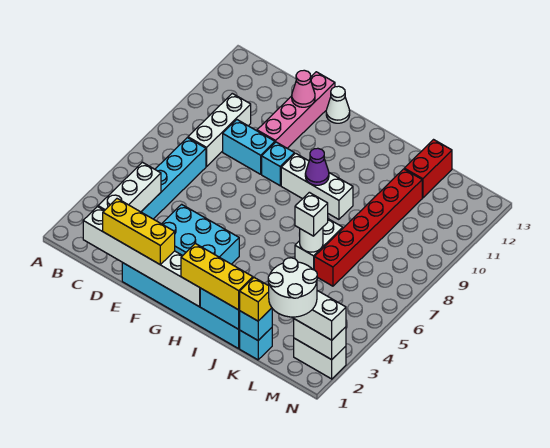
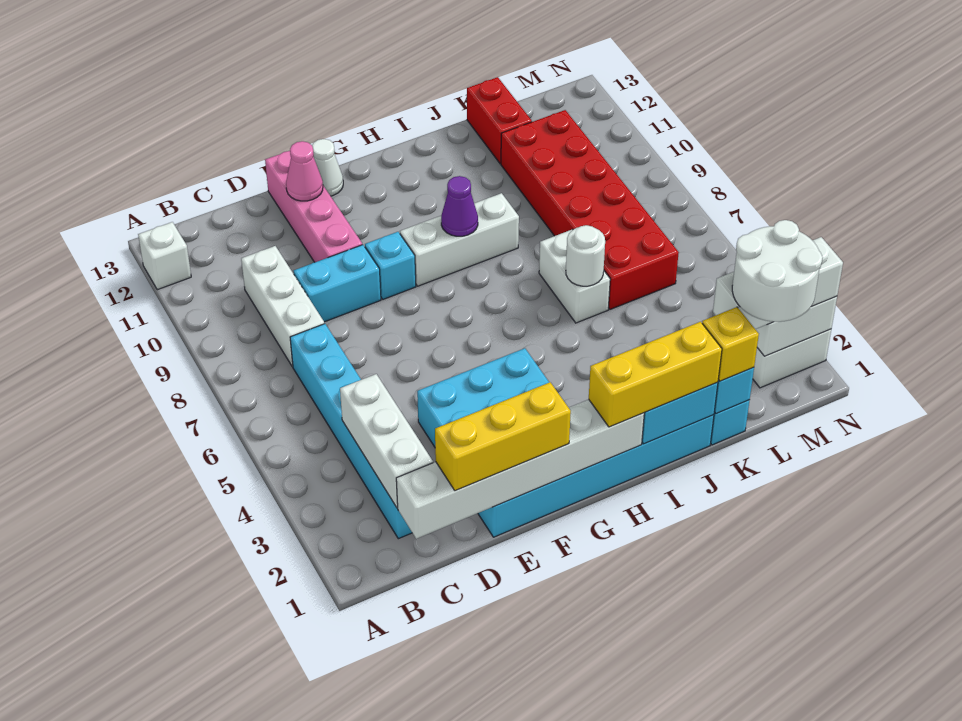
white 1x1 brick [295,192,328,236] -> white 1x1 brick moved to [138,222,191,290]
red 1x6 brick [314,169,422,286] -> red 2x6 brick [501,110,679,309]

